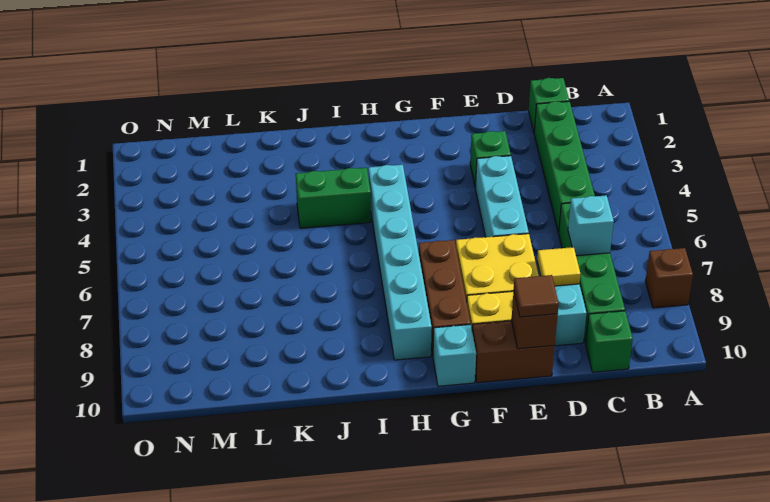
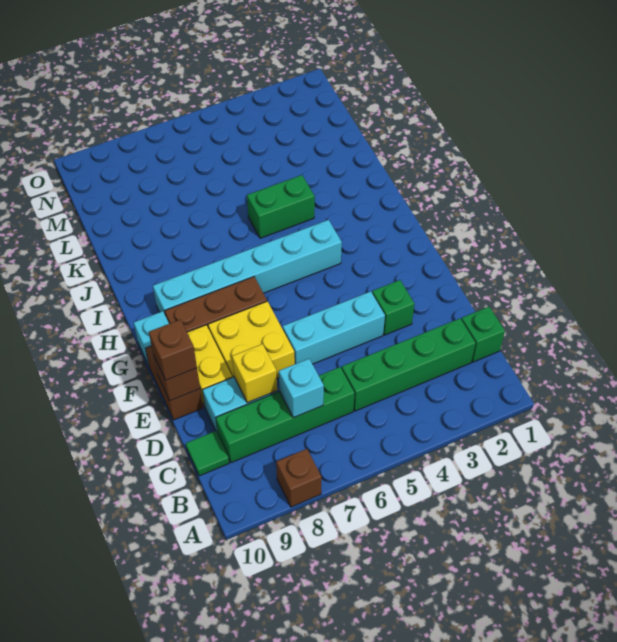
green 1x1 brick [585,311,633,372] -> green 1x1 tile [186,431,229,476]
yellow 1x1 tile [537,247,580,286] -> yellow 1x1 brick [232,344,277,403]
brown 1x1 tile [514,275,559,317] -> brown 1x1 brick [149,320,197,380]
green 1x2 brick [296,168,371,228] -> green 1x2 brick turned to [247,175,315,238]

